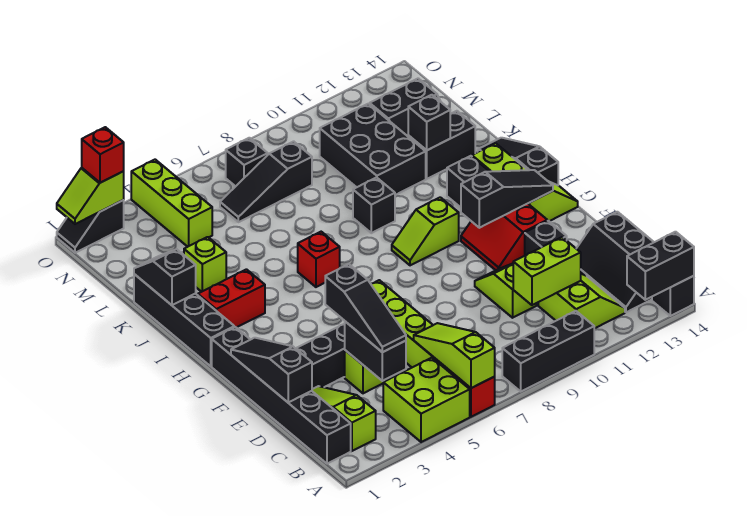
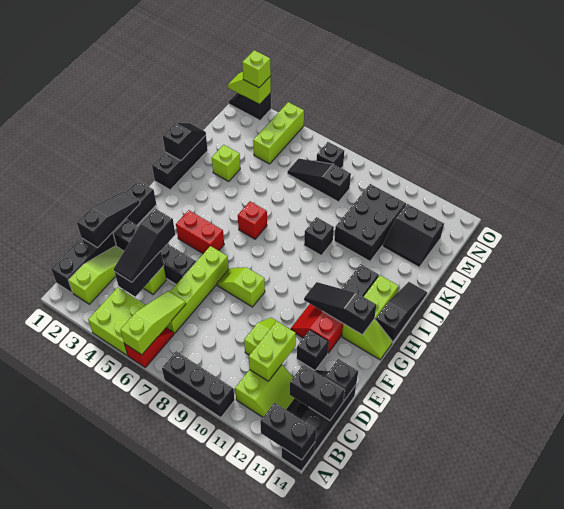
lime 1x2 brick [513,237,581,305] -> lime 1x2 brick turned to [249,321,296,381]
black 1x3 slope [461,170,553,228] -> black 1x3 slope turned to [304,282,377,335]
black 1x4 brick [134,274,234,366] -> black 1x3 brick [152,135,208,190]
lime 1x2 slope [392,197,459,265] -> lime 1x2 slope moved to [217,267,265,307]
red 1x2 brick [198,269,265,328] -> red 1x2 brick moved to [176,210,224,254]
black 1x2 brick [408,111,475,179] -> black 1x2 brick moved to [290,365,345,420]
black 1x1 brick [408,95,450,150] -> black 1x1 brick moved to [325,359,358,401]
red 1x1 brick [82,127,124,183] -> lime 1x1 brick [242,50,271,88]

